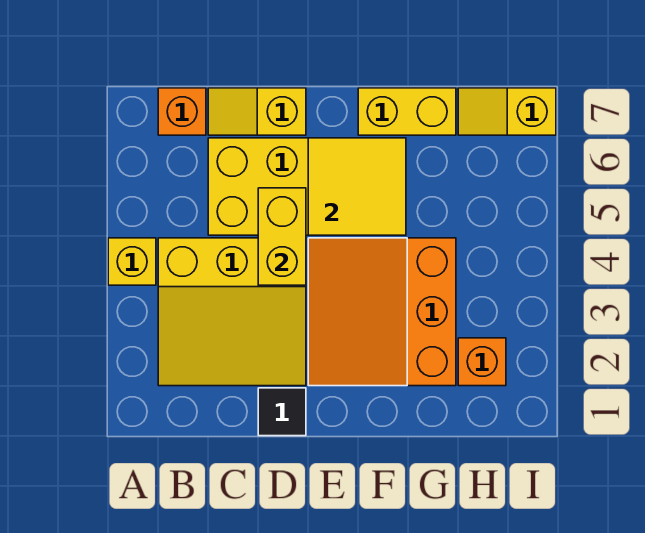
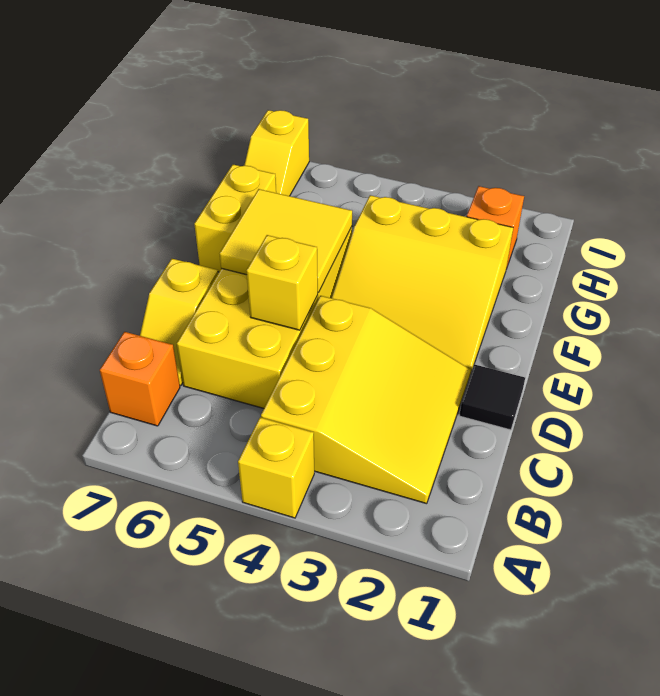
yellow 1x2 brick [258,188,306,285] -> yellow 1x1 brick [246,235,318,330]
orange 3x3 slope [308,238,456,386] -> yellow 3x3 slope [332,195,513,375]

